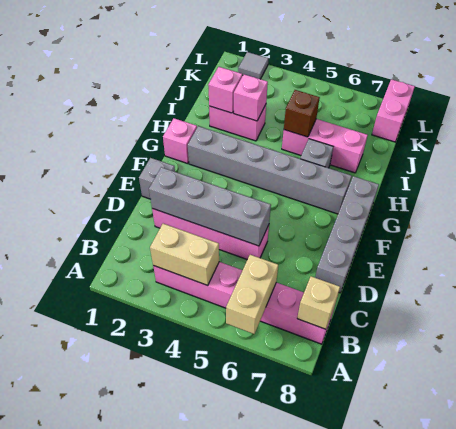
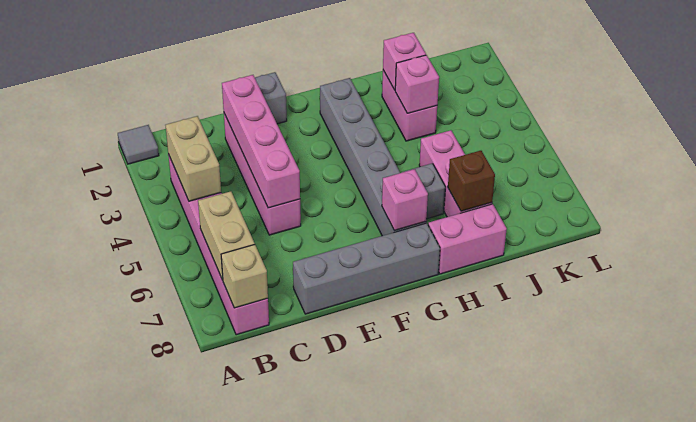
tan 1x2 brick [226,255,278,334] -> tan 1x2 brick turned to [198,191,255,280]
grey 1x4 brick [149,167,271,246] -> pink 1x4 brick [222,75,300,208]
pink 1x1 brick [163,118,197,164] -> pink 1x1 brick moved to [382,169,428,231]
brown 1x1 brick [284,90,320,137] -> brown 1x1 brick moved to [448,151,495,211]
pink 1x2 brick [372,79,415,142] -> pink 1x2 brick moved to [428,204,507,274]
grey 1x1 tile [238,52,268,79] -> grey 1x1 tile moved to [118,125,159,164]

